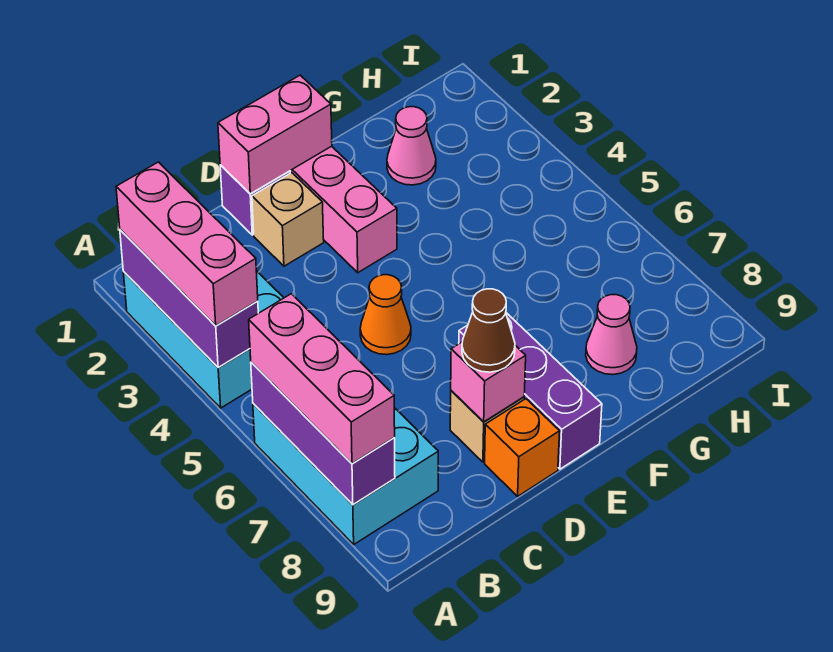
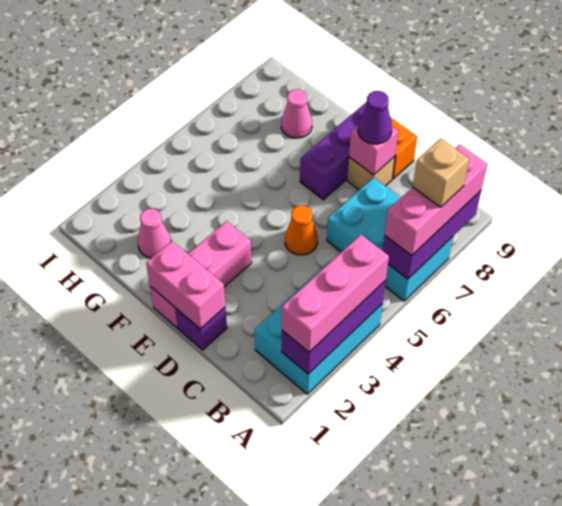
cyan 2x3 brick [253,404,438,544] -> cyan 2x3 brick turned to [327,177,453,301]
tan 1x1 brick [252,173,324,266] -> tan 1x1 brick moved to [413,139,469,207]
brown 1x1 cone [462,289,515,372] -> purple 1x1 cone [358,91,392,144]

